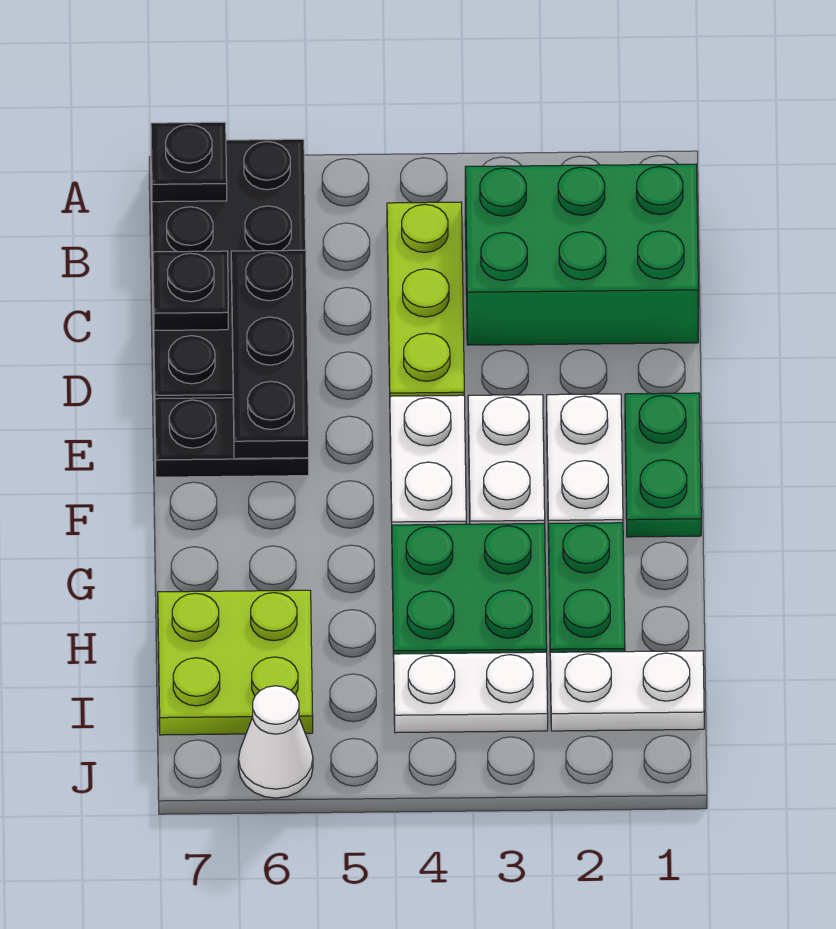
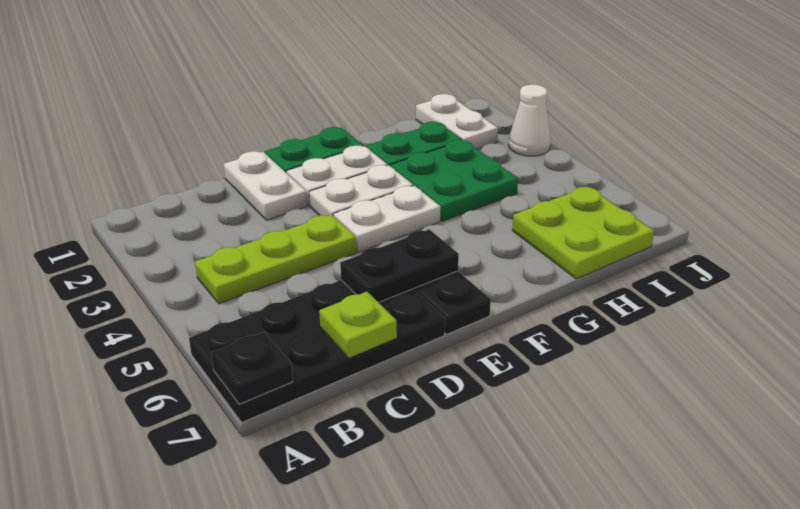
green 2x3 brick [465,164,698,345] -> none
black 1x3 plate [231,250,309,459] -> black 1x2 plate [340,229,459,303]
black 1x1 plate [153,251,228,330] -> lime 1x1 plate [319,292,397,358]
white 1x2 plate [394,652,548,733] -> white 1x2 plate moved to [224,151,307,220]
white 1x1 cone [238,686,313,798] -> white 1x1 cone moved to [509,85,551,156]

